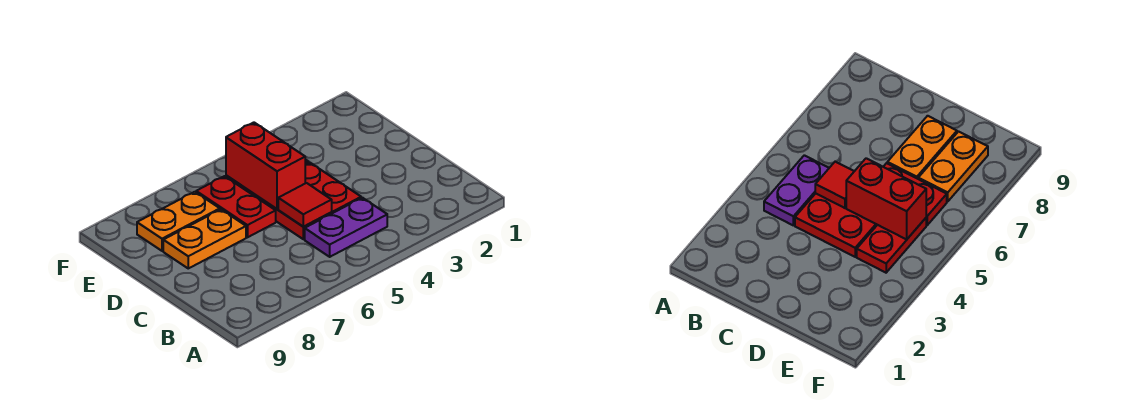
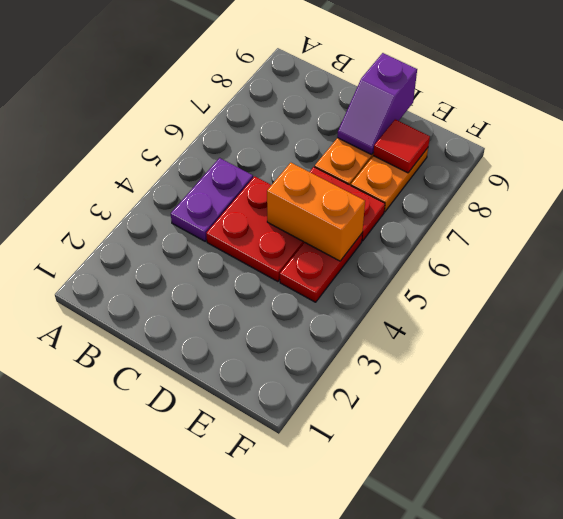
red 1x1 tile [278,183,332,227] -> red 1x1 tile moved to [373,119,430,173]
red 1x2 brick [226,122,305,209] -> orange 1x2 brick [267,163,365,261]
none -> purple 1x2 slope [337,53,417,155]

